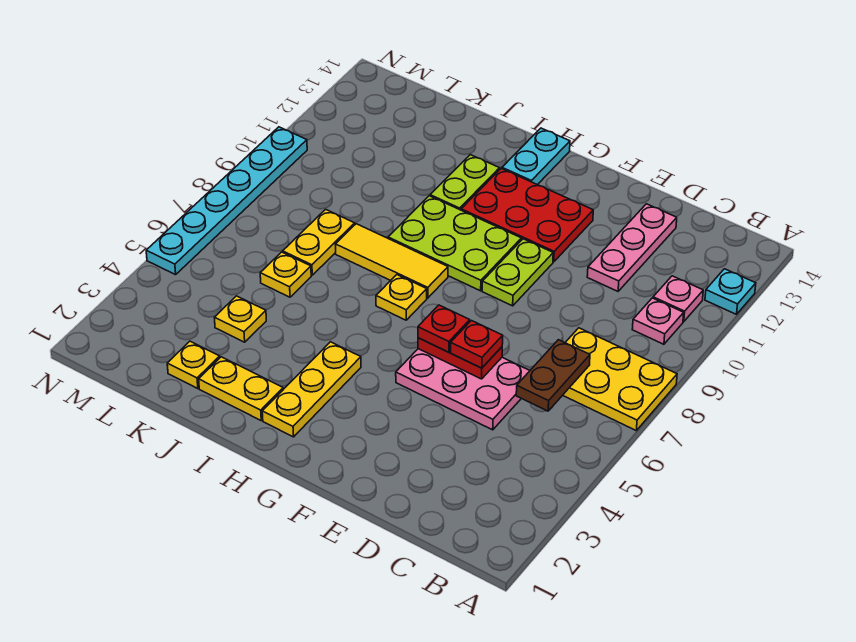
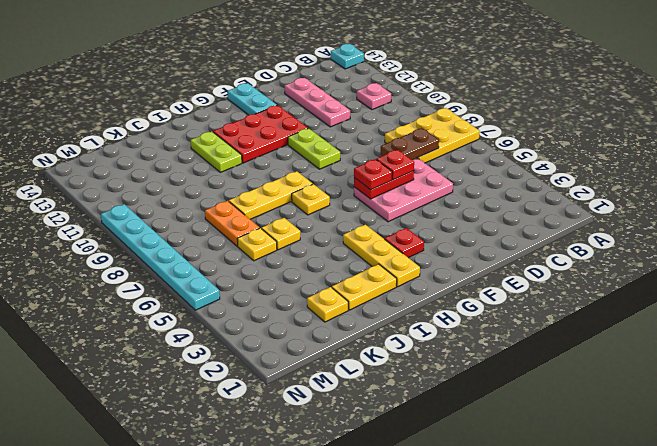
cyan 1x1 plate [705,269,756,314] -> cyan 1x1 plate moved to [331,44,364,69]
pink 1x1 plate [632,298,684,344] -> none
brown 1x2 plate [516,340,590,411] -> brown 1x2 plate turned to [381,128,439,160]
none -> red 1x1 plate [385,228,424,258]
lime 2x3 plate [388,196,521,291] -> none
yellow 1x3 tile [335,224,448,298] -> yellow 1x3 plate [229,171,312,219]
cyan 1x2 plate [502,128,570,185] -> cyan 1x2 plate moved to [228,83,277,115]
yellow 1x1 plate [214,296,266,342] -> yellow 1x1 plate moved to [262,218,300,250]
yellow 1x2 plate [283,209,355,275] -> orange 1x2 plate [205,201,259,246]

